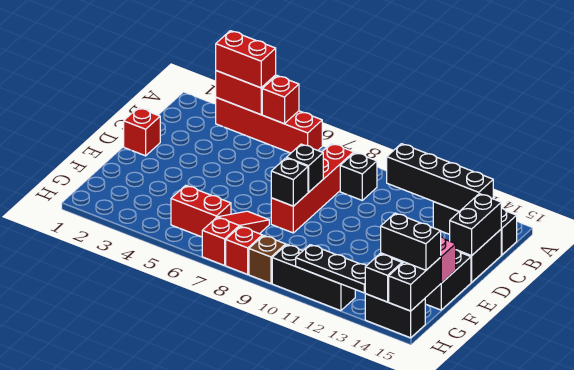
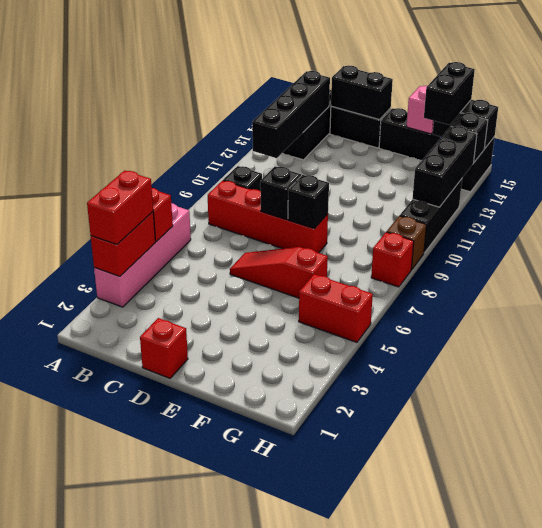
red 1x4 brick [216,97,322,153] -> pink 1x4 brick [94,203,191,307]
red 1x3 slope [202,211,269,265] -> red 1x3 slope moved to [230,247,328,298]
red 1x2 brick [171,185,231,237] -> red 1x2 brick turned to [299,274,373,342]
black 1x3 plate [296,245,366,293] -> black 1x3 brick [413,126,477,207]

